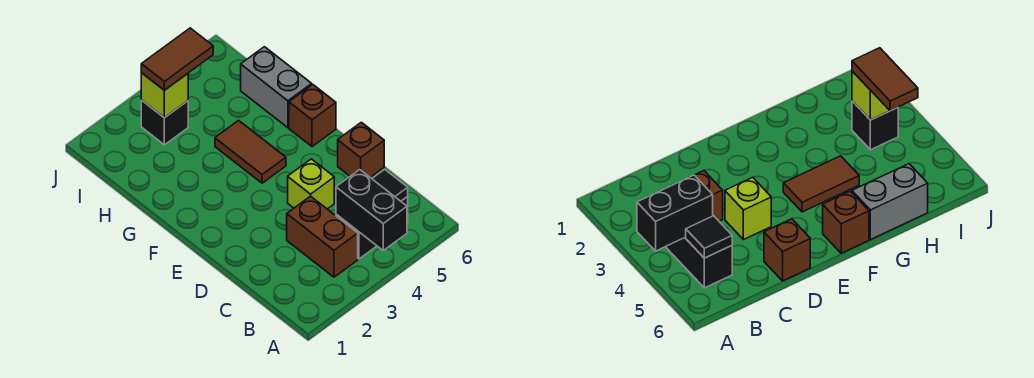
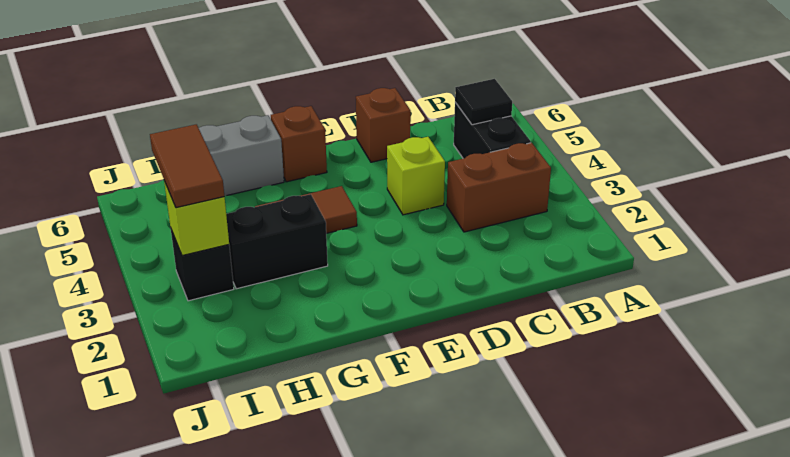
black 1x2 brick [336,170,407,250] -> black 1x2 brick moved to [226,194,328,289]

